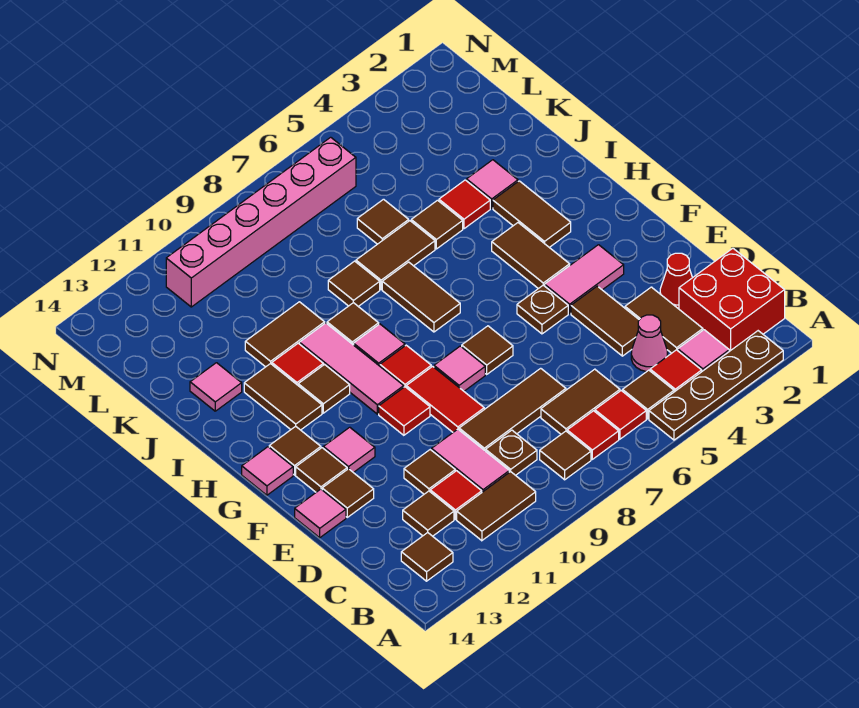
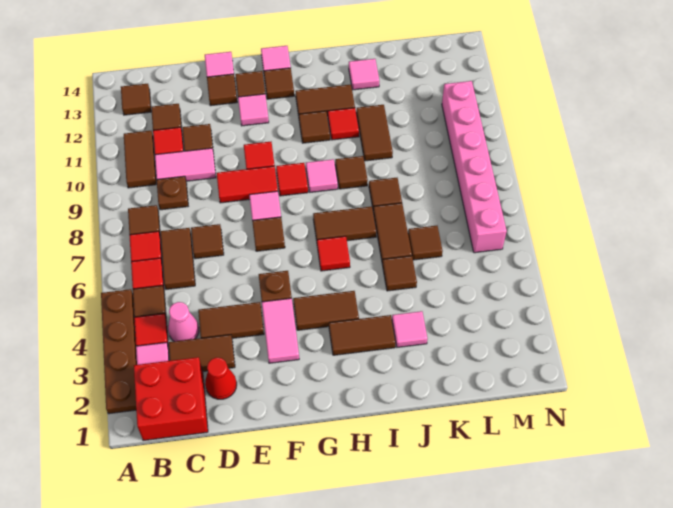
brown 1x3 tile [459,368,566,451] -> brown 1x1 tile [191,224,224,259]
pink 1x3 tile [299,323,404,414] -> none
red 1x1 tile [439,180,490,229] -> red 1x1 tile moved to [317,236,350,271]

